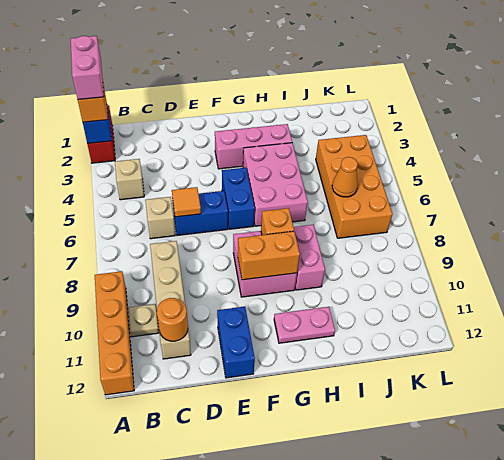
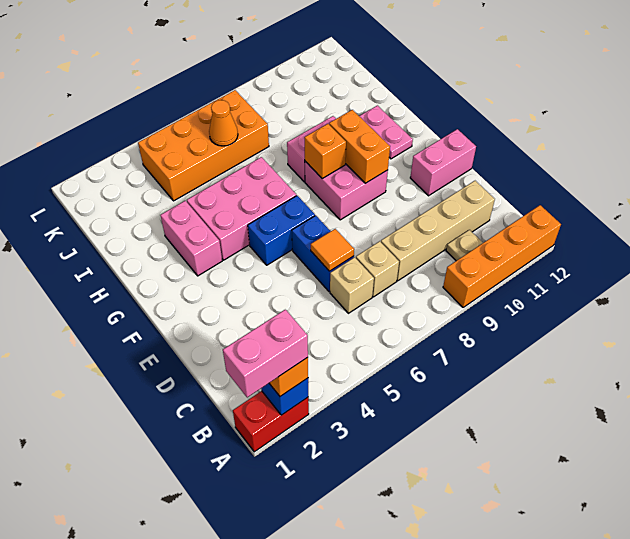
tan 1x1 brick [115,159,144,200] -> tan 1x1 brick moved to [356,241,399,297]
orange 1x1 round brick [157,298,188,341] -> none
blue 1x2 brick [217,307,255,378] -> pink 1x2 brick [410,129,476,196]
pink 1x3 brick [215,124,292,169] -> pink 1x2 brick [161,201,222,276]

